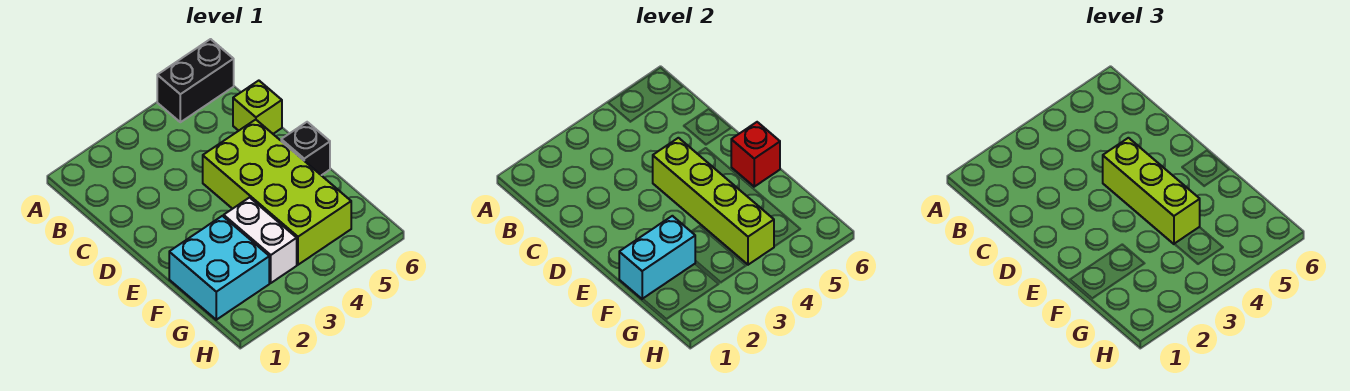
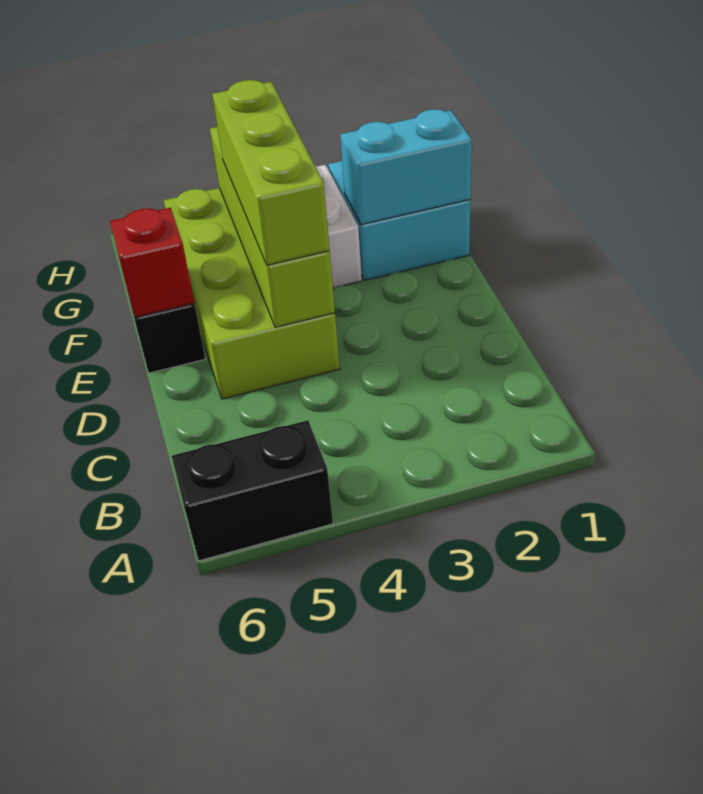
lime 1x1 brick [233,81,282,134] -> none

